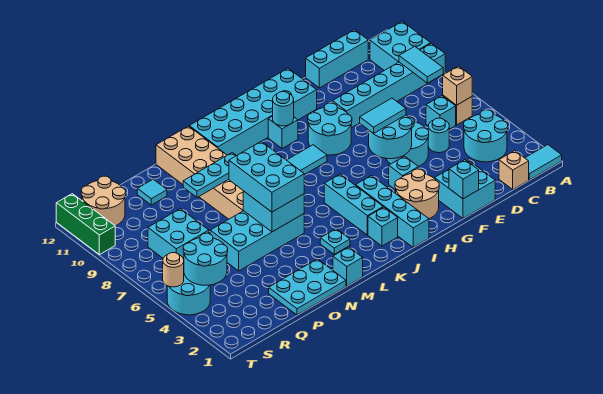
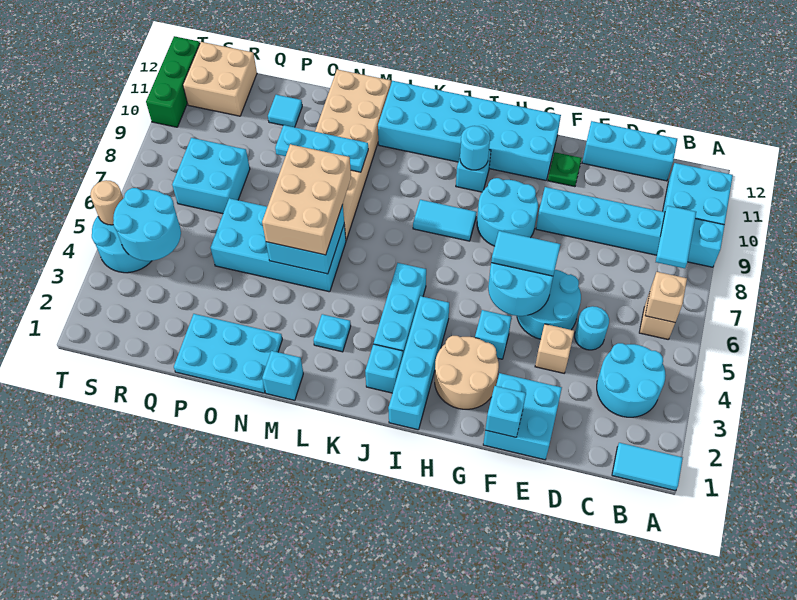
tan 1x1 brick [499,151,529,189] -> tan 1x1 brick moved to [535,324,574,373]
cyan 1x1 brick [426,96,456,129] -> none
none -> green 1x1 plate [548,152,582,187]
cyan 2x3 brick [229,141,304,212] -> tan 2x3 brick [262,144,351,255]
tan 2x2 round brick [81,176,126,226] -> tan 2x2 brick [183,42,257,116]

